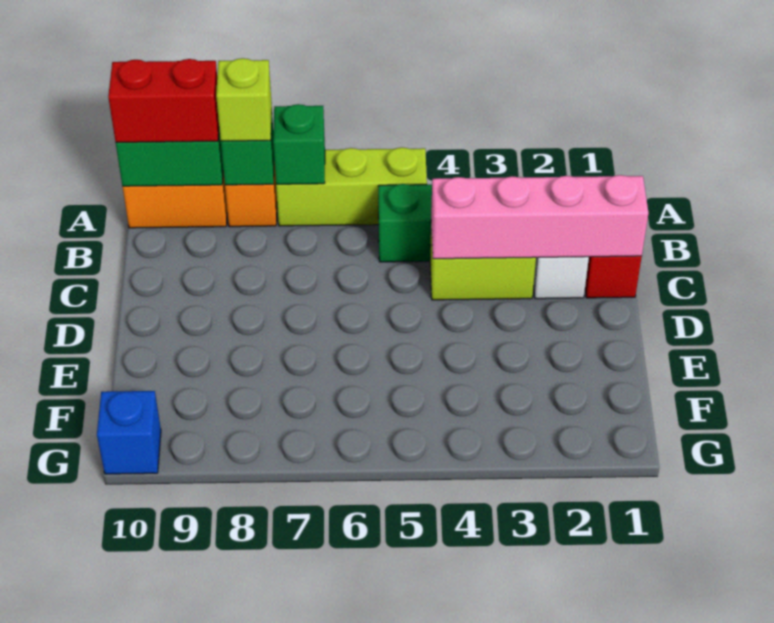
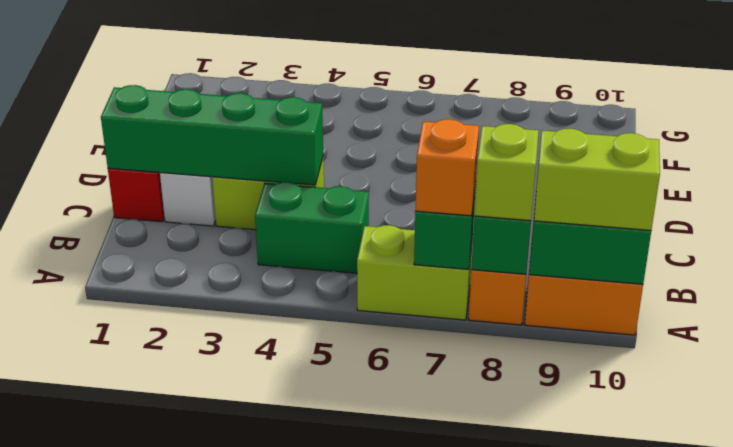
lime 1x3 brick [276,147,427,226] -> lime 1x2 brick [357,225,473,320]
none -> orange 1x1 brick [415,119,479,216]
red 1x2 brick [108,59,219,142] -> lime 1x2 brick [534,128,660,231]
pink 1x4 brick [431,175,649,259] -> green 1x4 brick [101,85,323,185]
blue 1x1 brick [97,391,161,474] -> none

